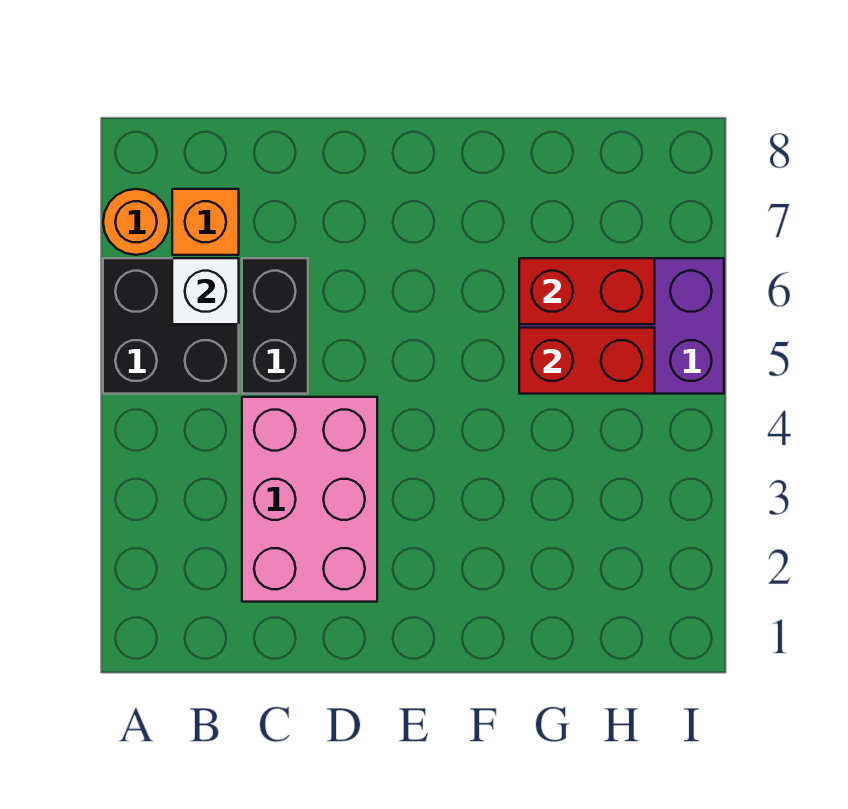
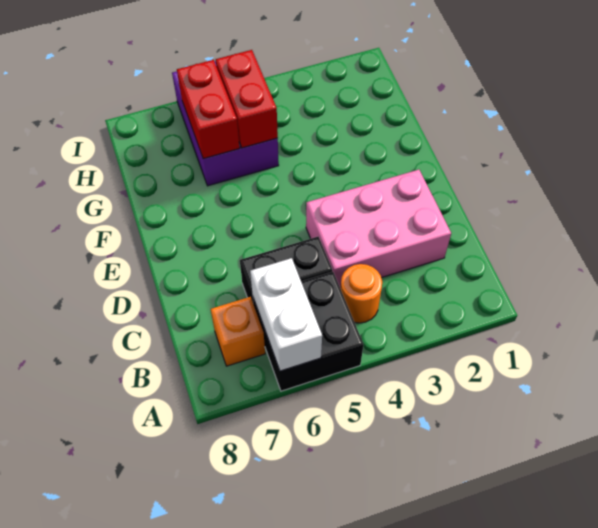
orange 1x1 round brick [103,189,169,255] -> orange 1x1 round brick moved to [340,264,382,323]
white 1x1 brick [172,258,239,324] -> white 1x2 brick [250,258,322,371]

